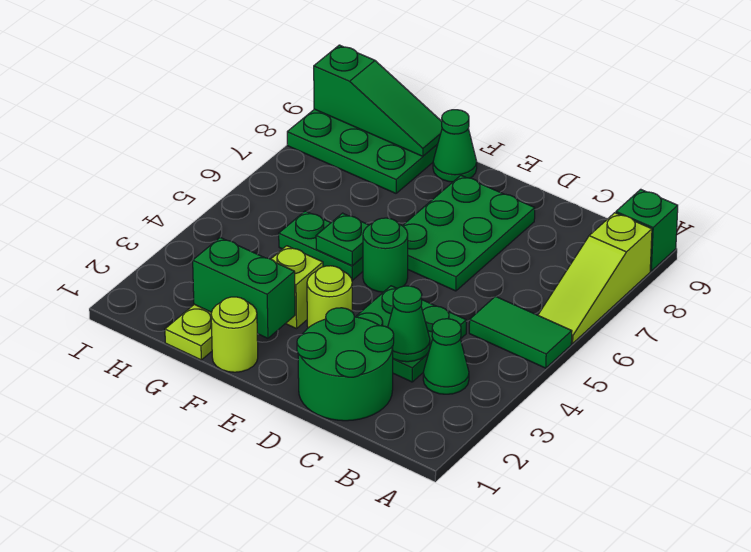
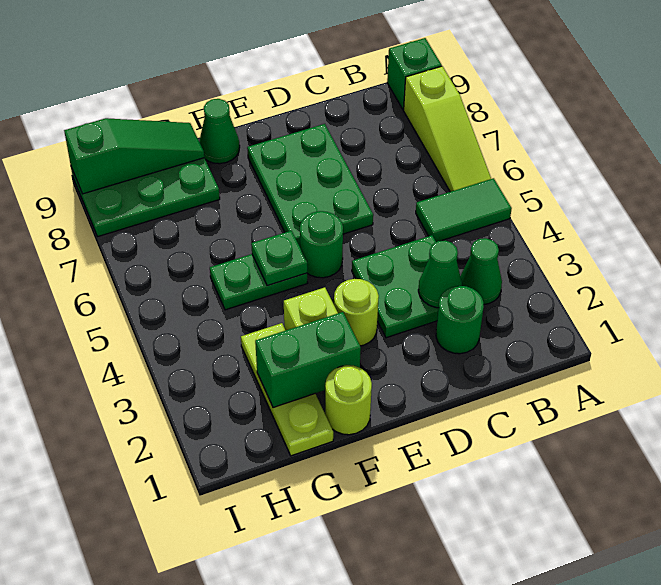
green 2x2 round brick [297,308,394,421] -> green 1x1 round brick [436,286,484,354]

